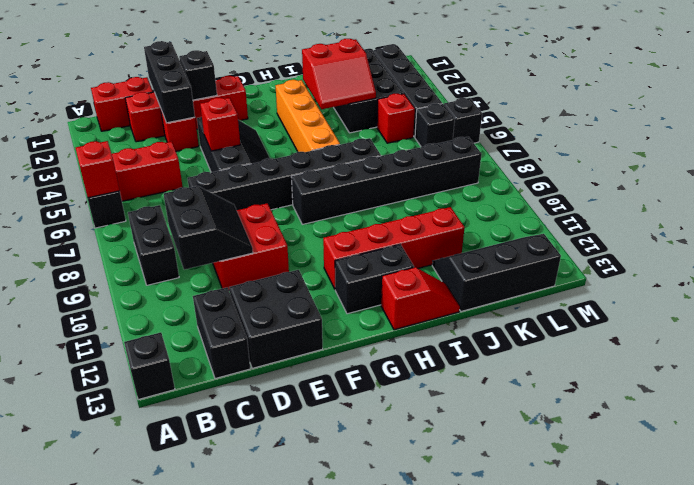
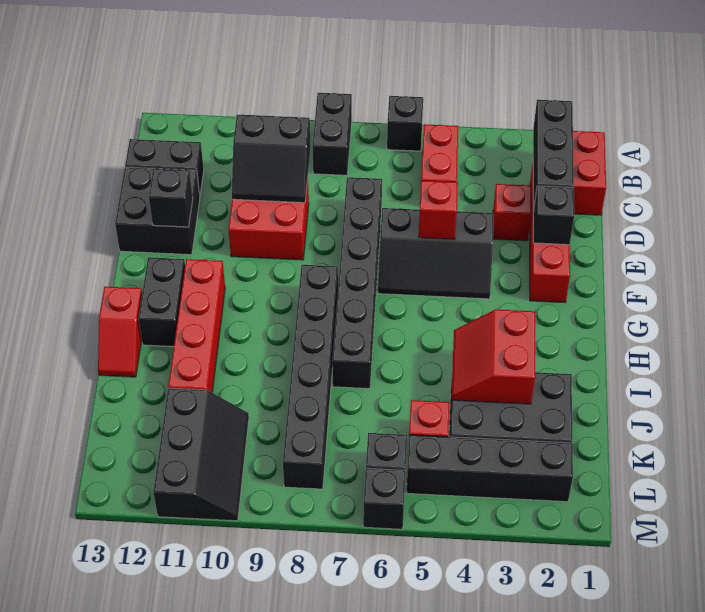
red 1x1 brick [76,141,120,198] -> none
black 1x1 brick [124,332,175,400] -> black 1x1 brick moved to [149,169,193,227]
black 1x2 brick [128,205,179,285] -> black 1x2 brick turned to [312,93,352,175]
black 1x3 brick [144,41,195,123] -> black 1x3 brick turned to [533,100,574,211]
orange 1x4 brick [276,80,340,152] -> none
black 2x3 slope [432,234,561,311] -> black 2x3 slope moved to [153,388,249,521]

